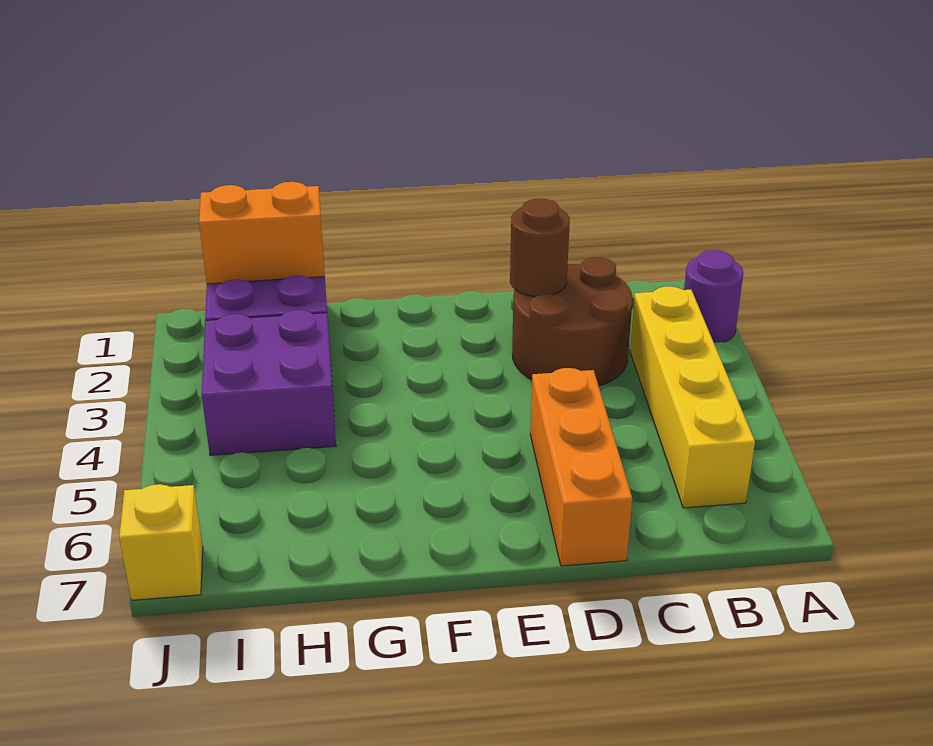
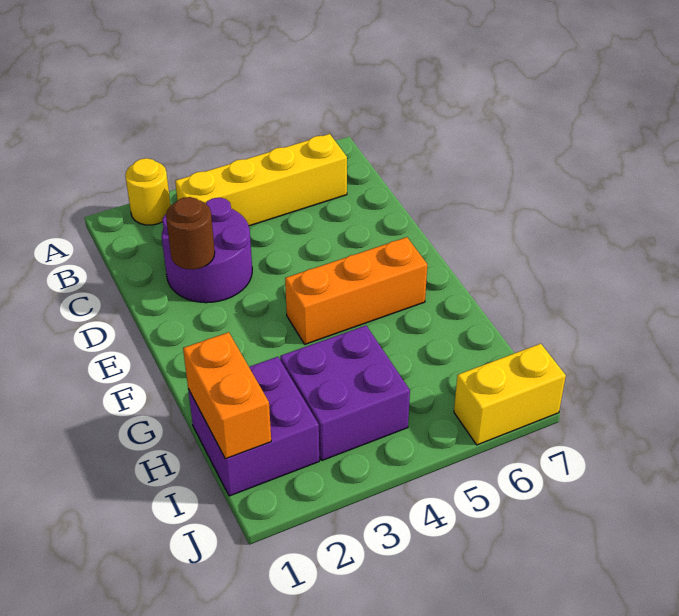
purple 1x1 round brick [684,250,743,343] -> yellow 1x1 round brick [125,158,171,225]
brown 2x2 round brick [512,257,633,386] -> purple 2x2 round brick [162,198,252,303]
orange 1x3 brick [530,368,632,566] -> orange 1x3 brick moved to [285,237,427,344]
yellow 1x1 brick [119,484,203,600] -> yellow 1x2 brick [454,344,566,445]

